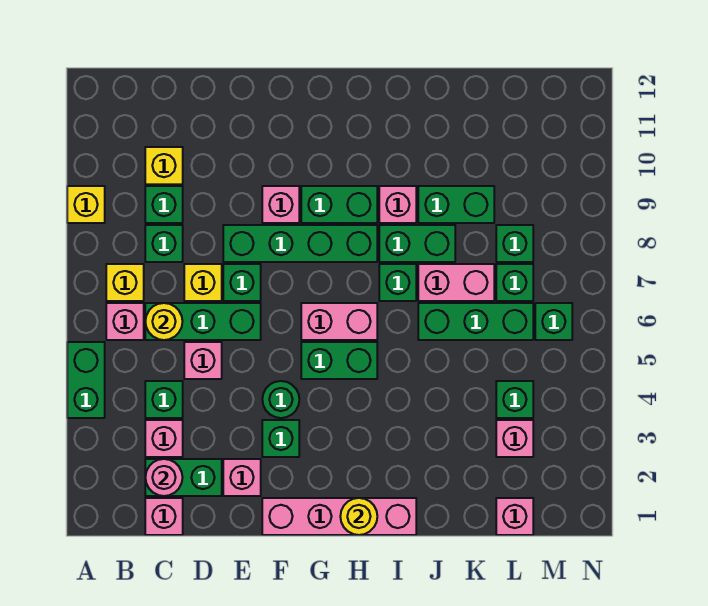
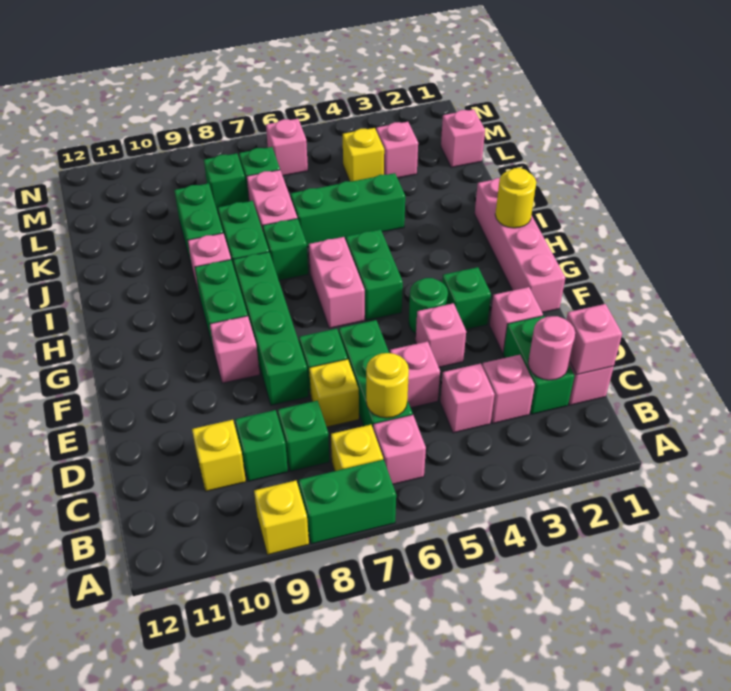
green 1x2 brick [67,342,105,418] -> green 1x2 brick moved to [299,460,396,544]
none -> pink 1x1 brick [566,304,622,375]
green 1x1 brick [145,381,183,418] -> pink 1x1 brick [440,363,495,433]
none -> pink 1x1 brick [416,303,466,367]
green 1x3 brick [418,303,533,340] -> green 1x3 brick turned to [291,173,405,247]
green 1x1 brick [496,381,533,418] -> yellow 1x1 brick [343,128,384,182]
green 1x1 brick [535,303,572,340] -> pink 1x1 brick [266,119,308,176]

